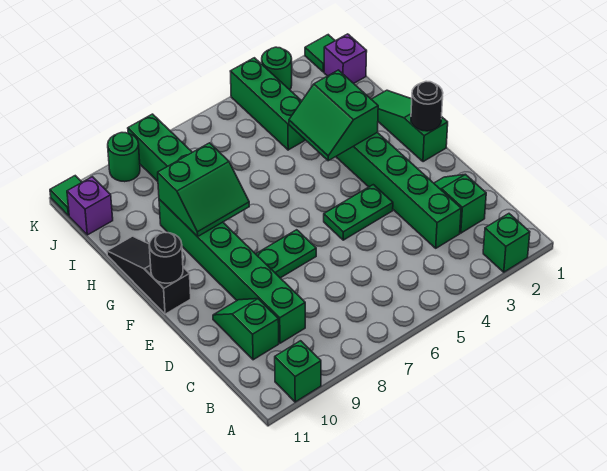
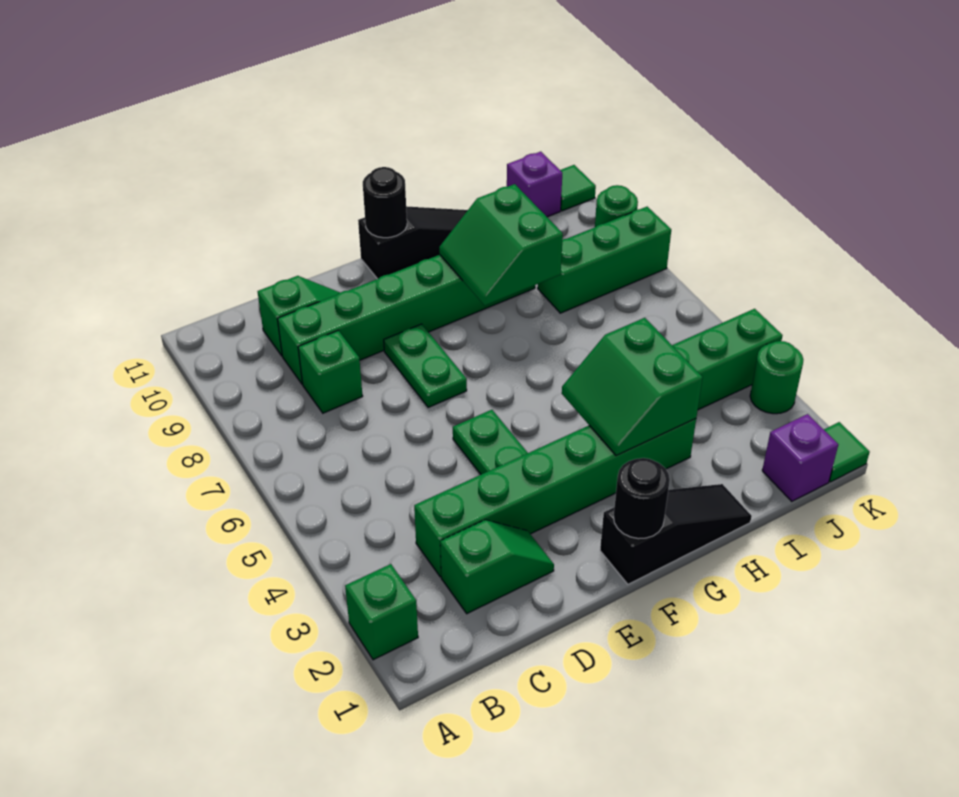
green 1x1 brick [275,341,321,402] -> green 1x1 brick moved to [298,331,363,413]
green 1x3 slope [371,90,448,162] -> black 1x3 slope [600,484,752,584]
green 2x2 slope [289,70,378,161] -> green 2x2 slope turned to [562,318,703,456]

